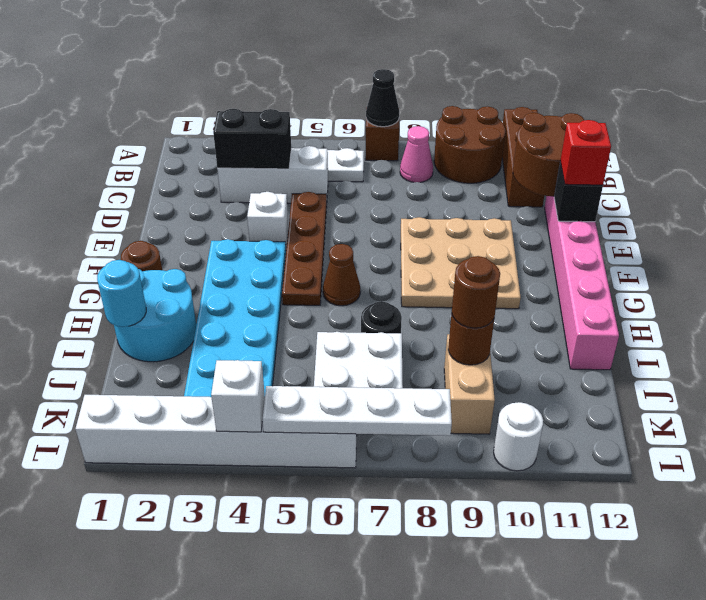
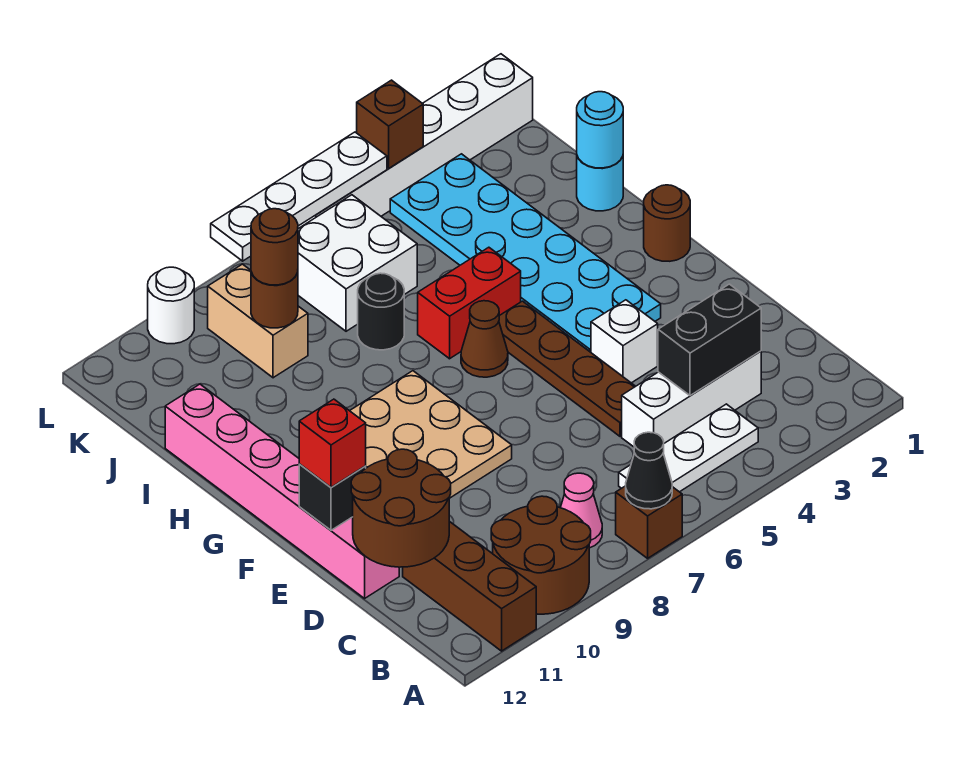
cyan 2x2 round brick [114,269,196,362] -> cyan 1x1 round brick [577,156,623,211]
none -> red 1x2 brick [418,247,521,359]
white 1x1 brick [211,360,265,432] -> brown 1x1 brick [357,80,423,168]

